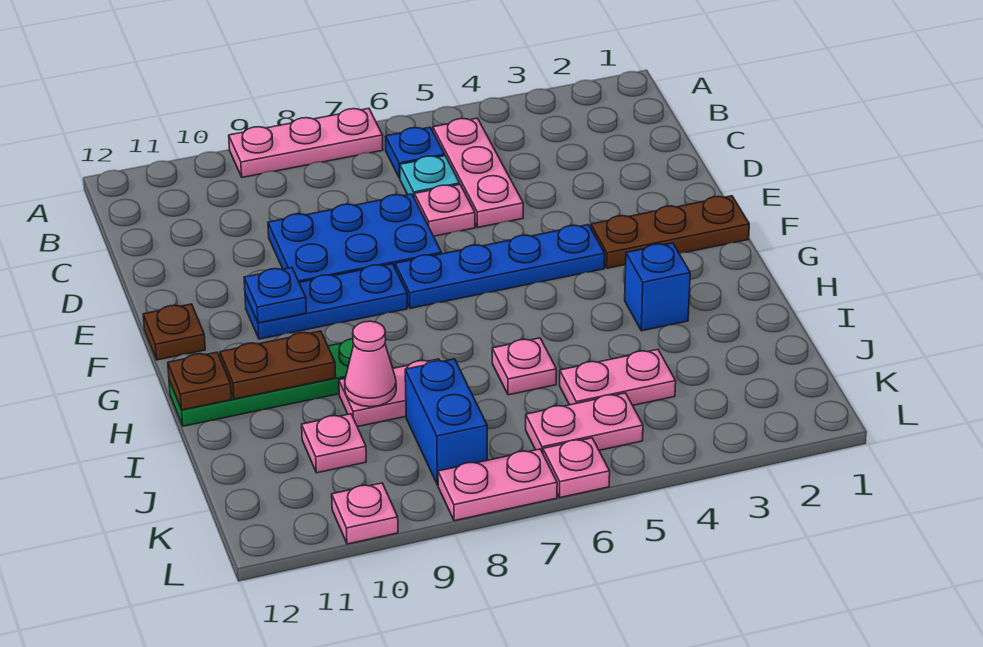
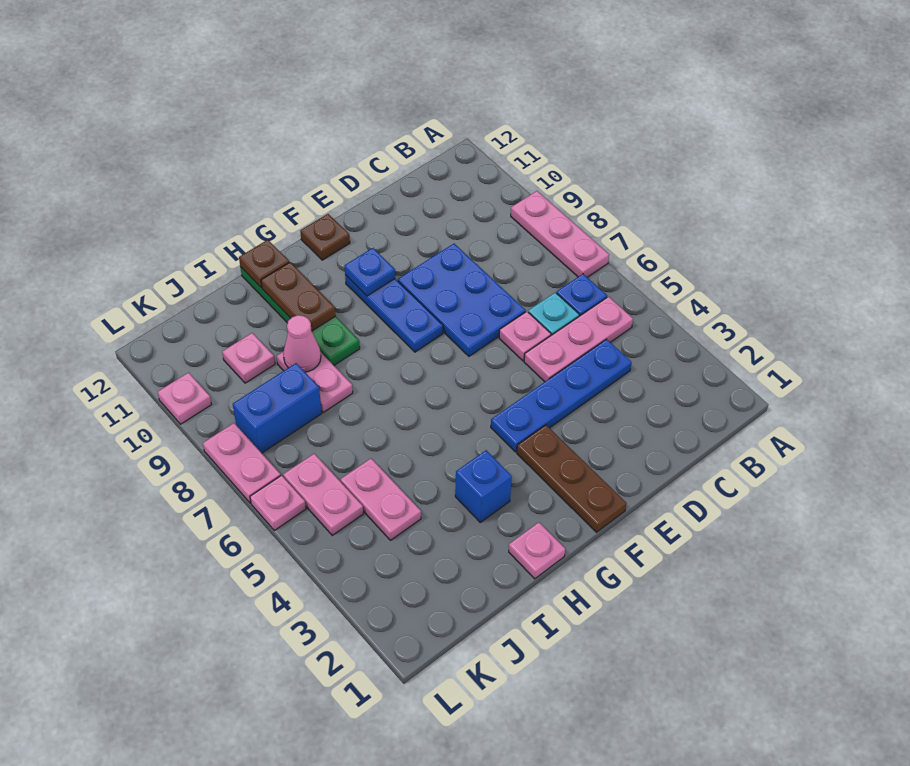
blue 1x4 plate [395,225,605,308] -> blue 1x4 plate turned to [491,339,632,452]
pink 1x1 plate [492,338,556,395] -> pink 1x1 plate moved to [509,522,565,579]

